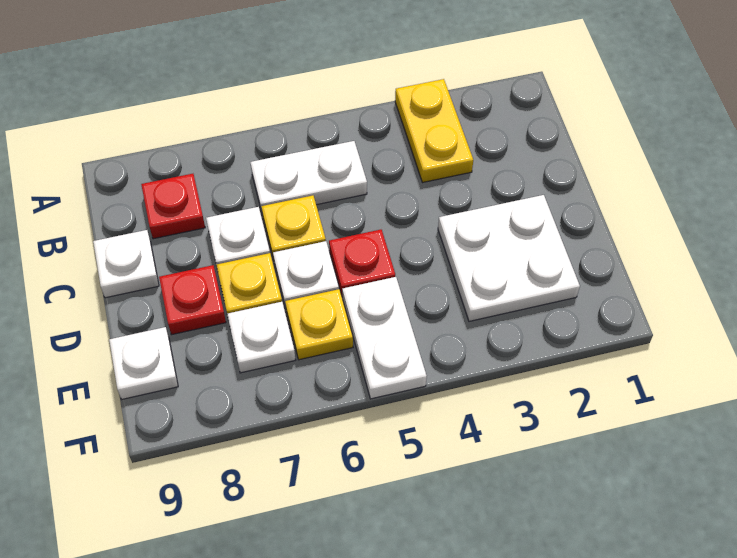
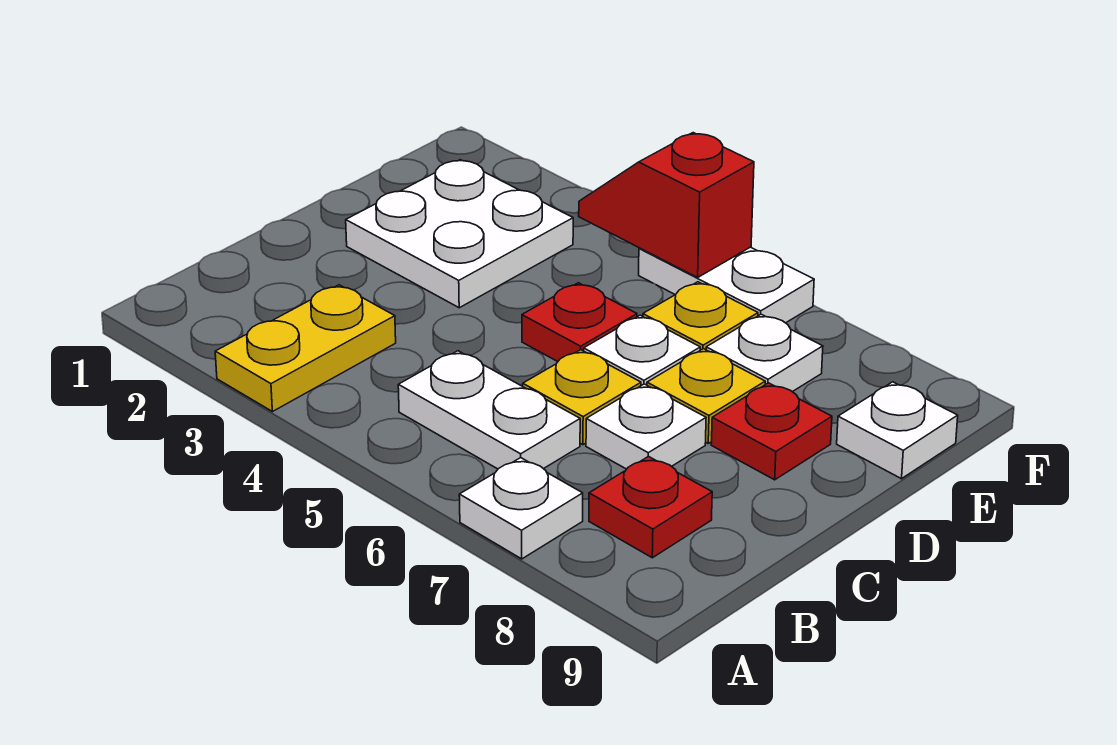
white 1x1 plate [93,230,159,298] -> white 1x1 plate moved to [459,458,583,559]
white 1x2 plate [342,277,427,399] -> white 1x2 plate turned to [639,247,814,323]
none -> red 1x2 slope [579,133,754,277]

